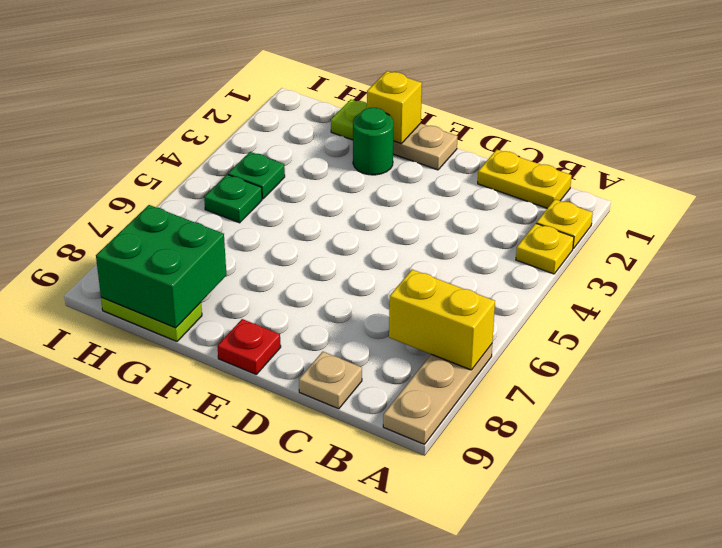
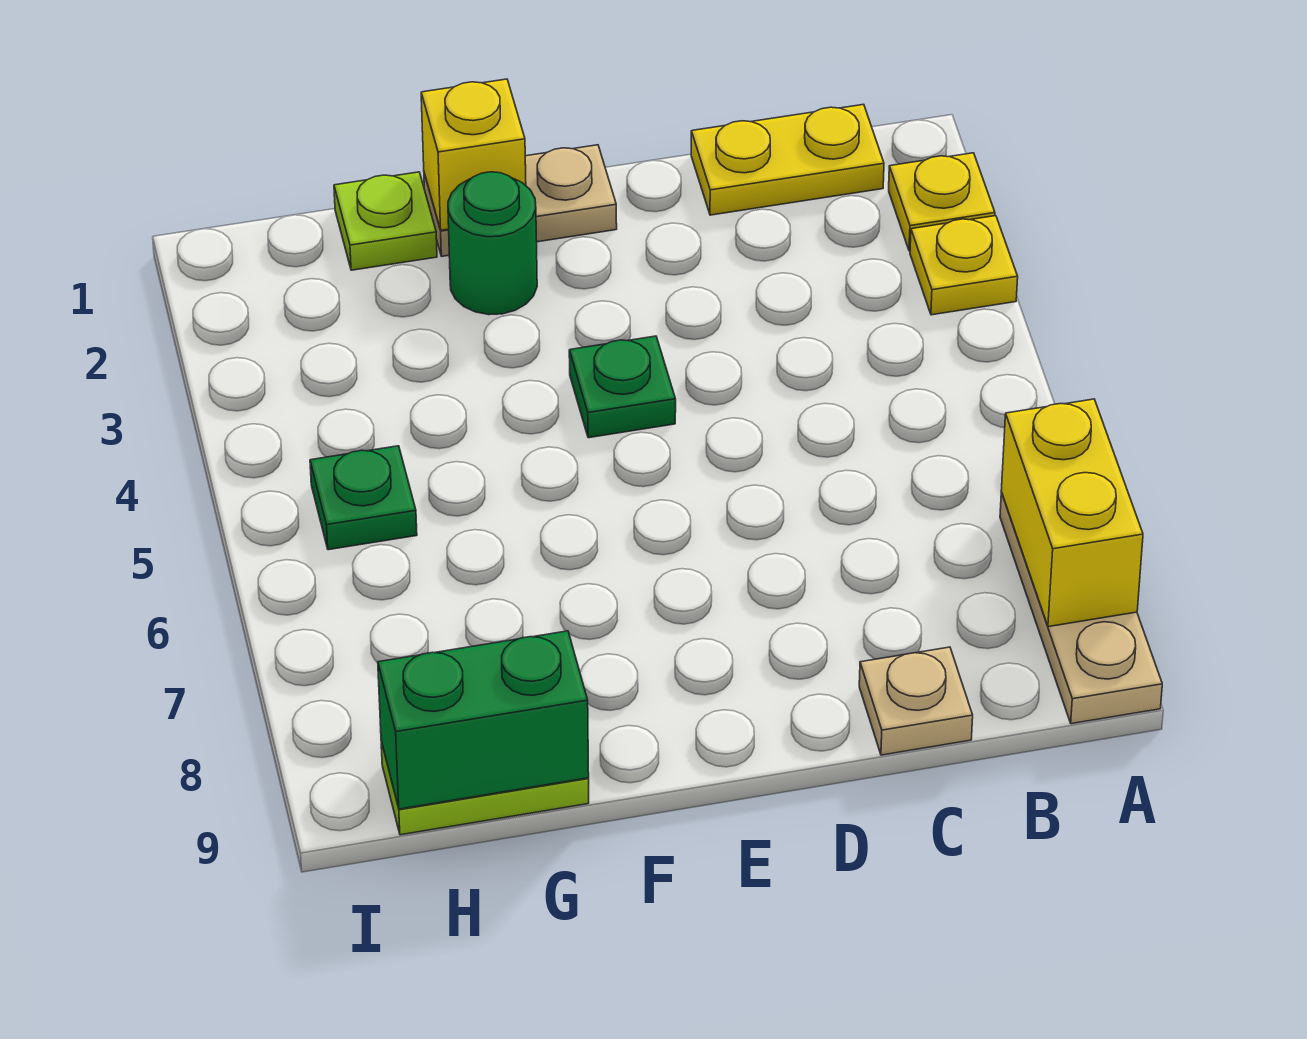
yellow 1x2 brick [389,270,495,370] -> yellow 1x2 brick turned to [1001,399,1143,627]
red 1x1 plate [217,319,281,374] -> none
green 2x2 brick [96,205,226,328] -> green 1x2 brick [378,631,589,809]
green 1x1 plate [228,152,285,199] -> green 1x1 plate moved to [569,336,676,438]

